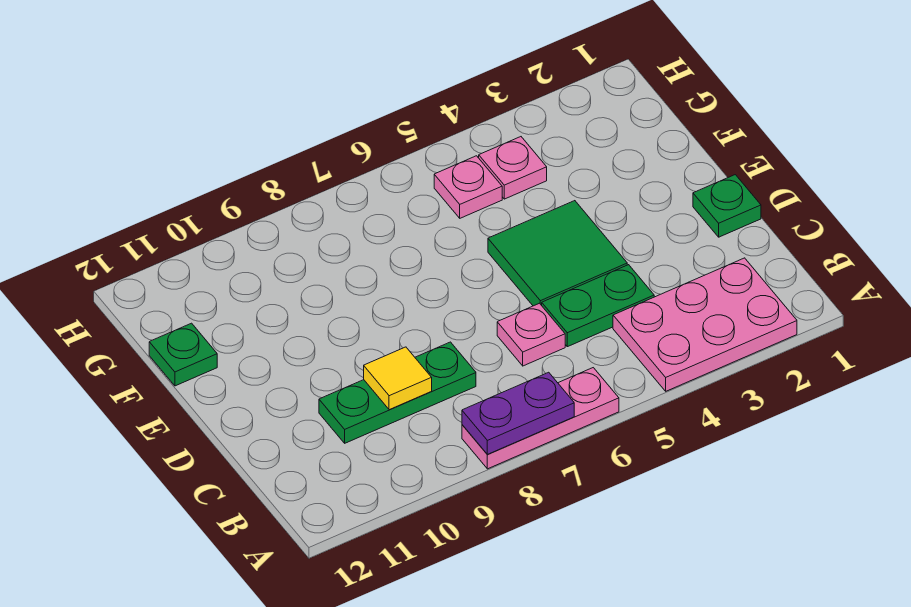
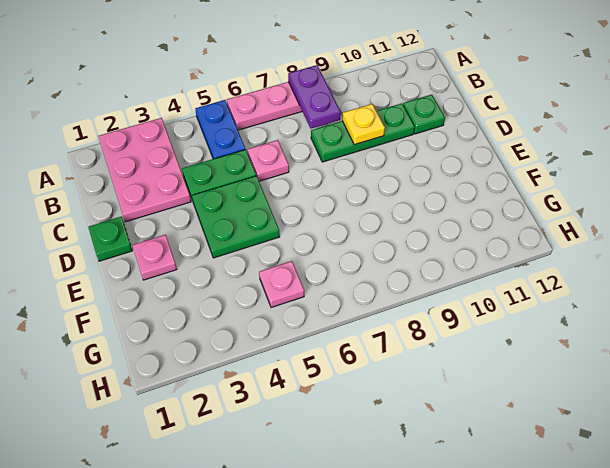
pink 2x3 plate [613,258,797,391] -> pink 2x3 plate turned to [98,118,191,222]
none -> blue 1x2 plate [195,100,245,159]
purple 1x2 plate [462,372,574,454] -> purple 1x2 plate turned to [288,65,341,128]
yellow 1x1 tile [364,347,432,410] -> yellow 1x1 plate [342,104,385,145]
green 2x2 tile [488,201,627,306] -> green 2x2 plate [192,176,280,258]
green 1x1 plate [149,323,217,386] -> green 1x1 plate moved to [403,95,445,134]
pink 1x1 plate [479,137,547,199] -> pink 1x1 plate moved to [132,235,177,280]

